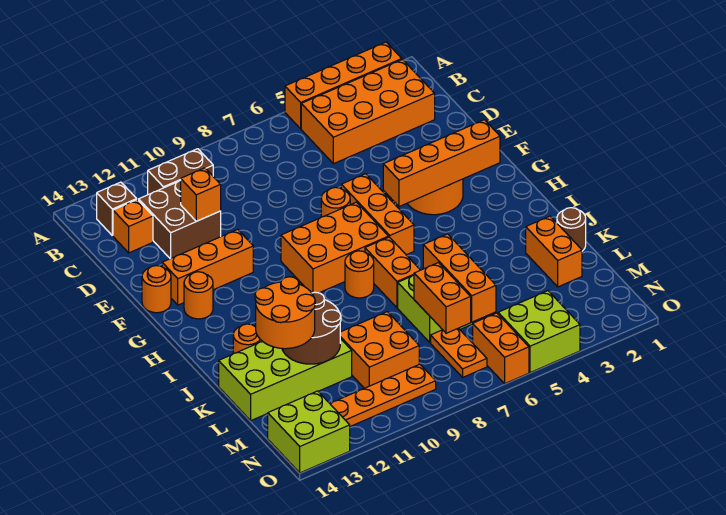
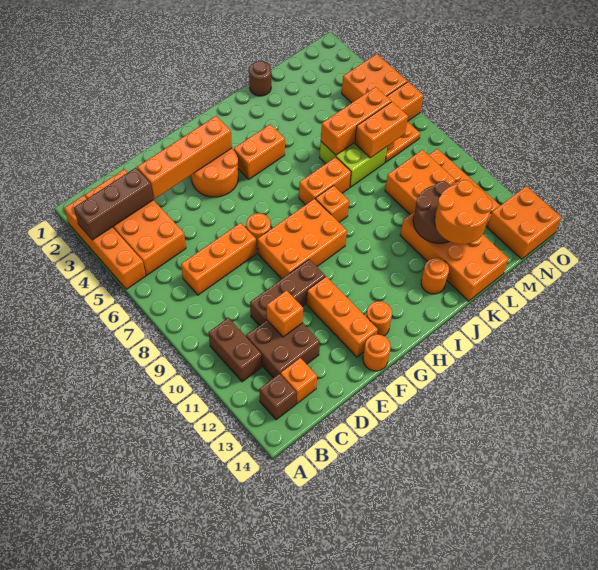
none -> brown 1x3 brick [74,168,153,240]
none -> brown 1x3 brick [250,259,325,325]
orange 1x3 brick [341,174,414,255] -> orange 1x3 brick moved to [181,223,256,295]
orange 1x4 brick [383,120,500,207] -> orange 1x4 brick turned to [137,116,232,199]
orange 2x3 brick [281,202,389,293] -> orange 2x3 brick turned to [258,199,347,279]
orange 1x1 round brick [345,251,374,298] -> orange 1x1 brick [316,186,349,222]
orange 1x2 brick [526,216,582,287] -> orange 1x2 brick moved to [234,124,285,179]
lime 2x4 brick [219,338,352,421] -> orange 2x4 brick [400,211,509,301]
lime 2x2 brick [498,291,580,373] -> orange 2x2 brick [342,54,407,103]
lime 2x2 brick [268,391,350,473] -> orange 2x2 brick [487,186,561,259]

